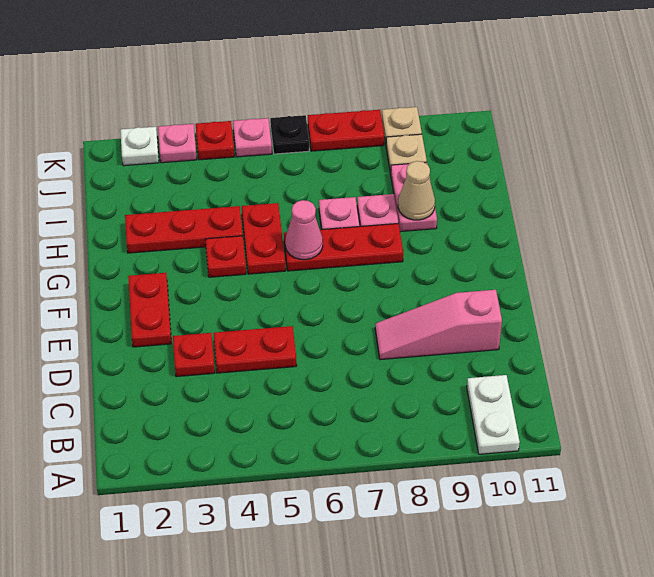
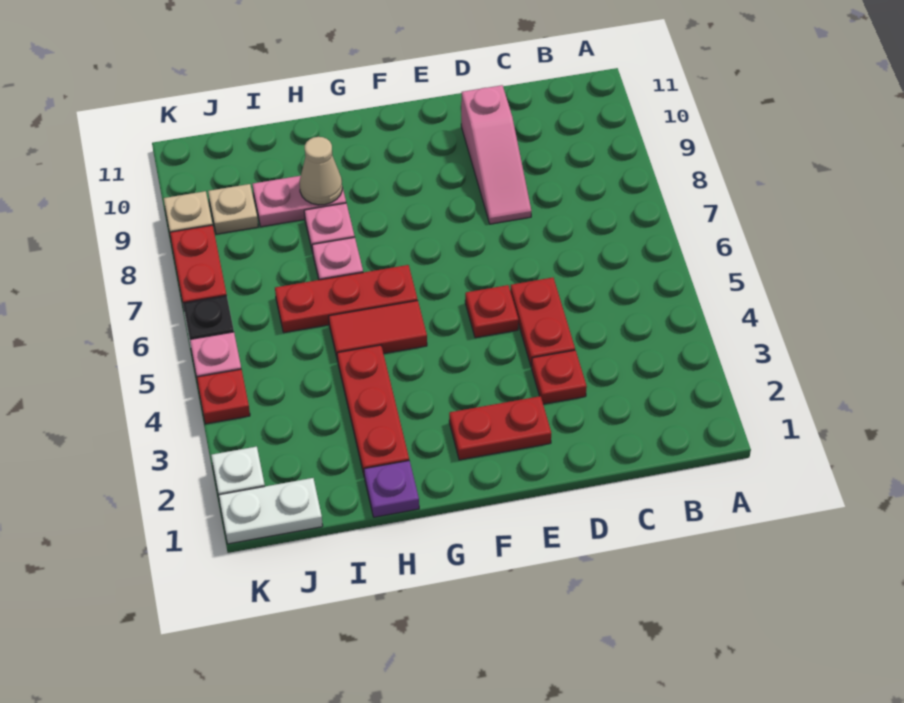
white 1x2 plate [467,375,520,454] -> white 1x2 plate moved to [219,478,323,544]
red 1x1 plate [205,236,246,277] -> red 1x1 plate moved to [465,285,518,338]
red 1x2 plate [242,203,285,274] -> red 1x2 tile [329,301,427,361]
red 1x3 plate [284,223,403,271] -> red 1x3 plate turned to [275,265,418,333]
pink 1x1 cone [285,200,323,260] -> none
none -> purple 1x1 plate [364,461,419,517]
pink 1x1 plate [158,124,197,163] -> none

